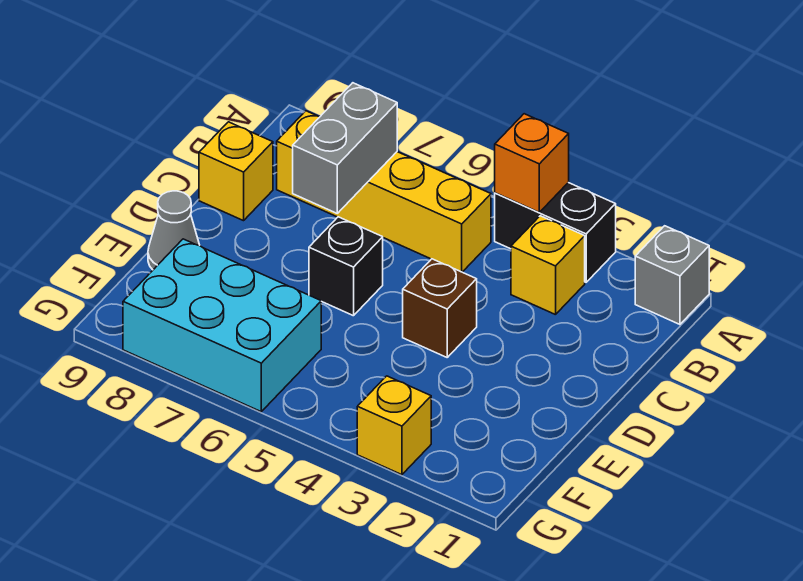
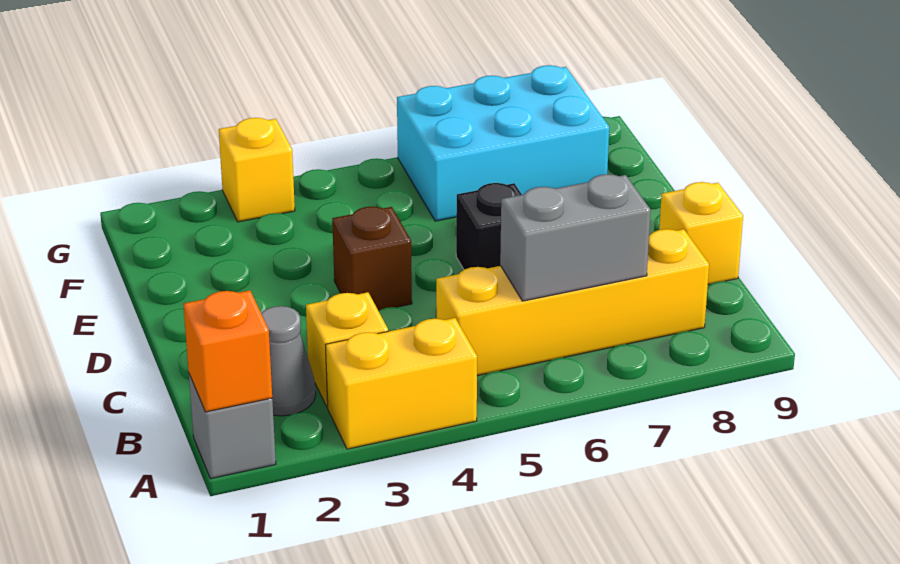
black 1x2 brick [495,183,616,282] -> yellow 1x2 brick [326,318,477,449]
orange 1x1 brick [495,114,569,212] -> orange 1x1 brick moved to [183,290,272,412]
grey 1x2 brick [293,83,397,213] -> grey 1x2 brick turned to [500,174,651,301]
grey 1x1 cone [148,191,200,270] -> grey 1x1 cone moved to [261,306,316,416]

